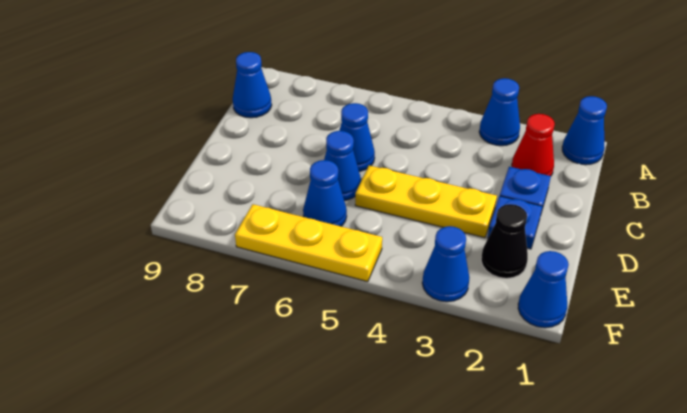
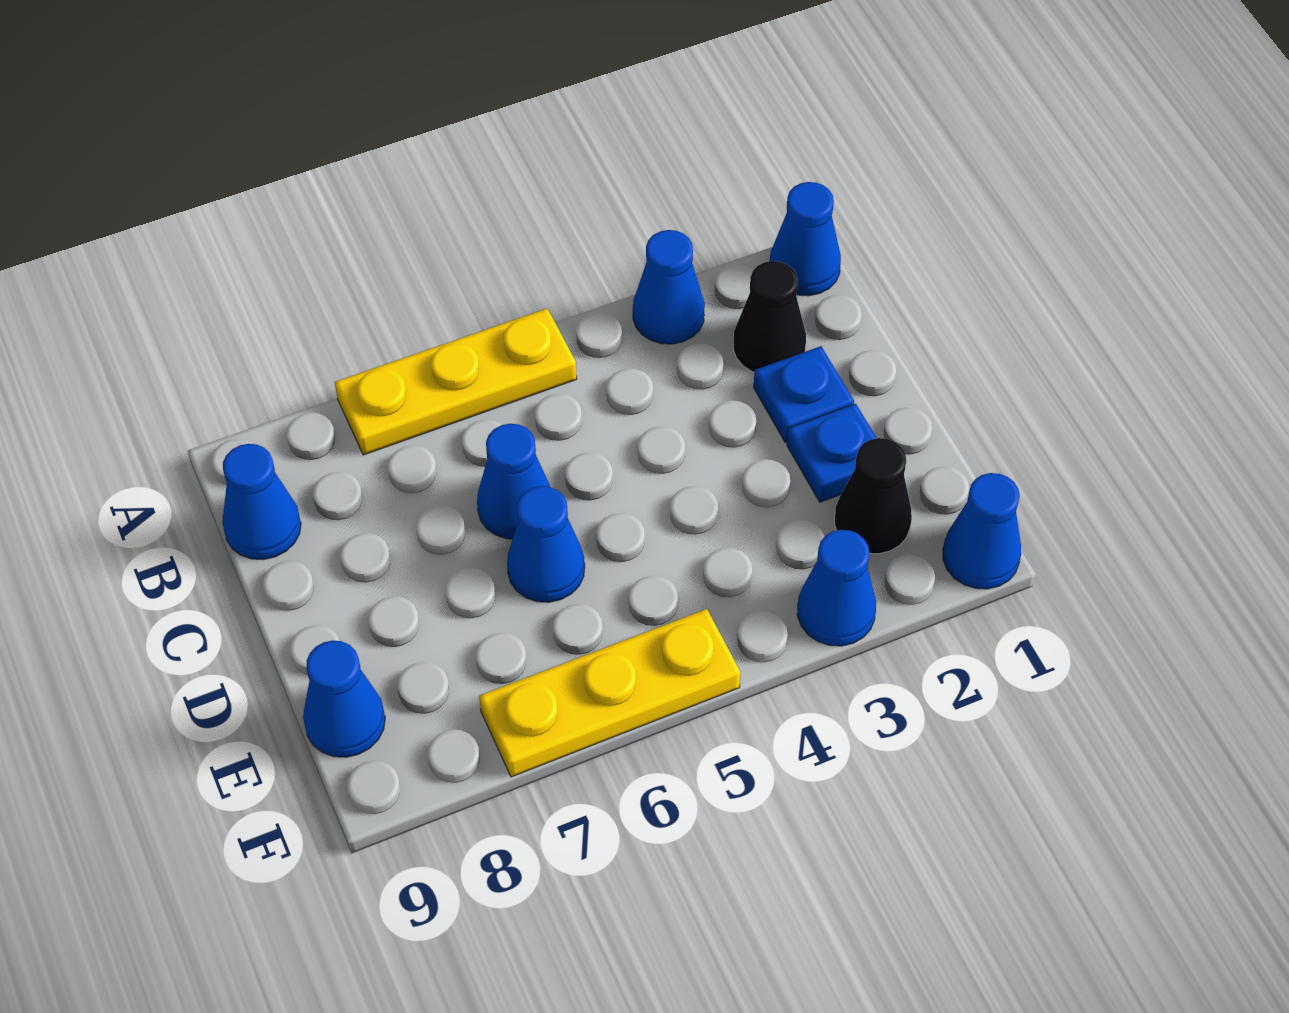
red 1x1 cone [512,114,555,176] -> black 1x1 cone [733,261,806,372]
yellow 1x3 plate [355,165,497,238] -> yellow 1x3 plate moved to [335,308,577,455]
blue 1x1 cone [303,160,347,226] -> blue 1x1 cone moved to [303,640,385,757]

